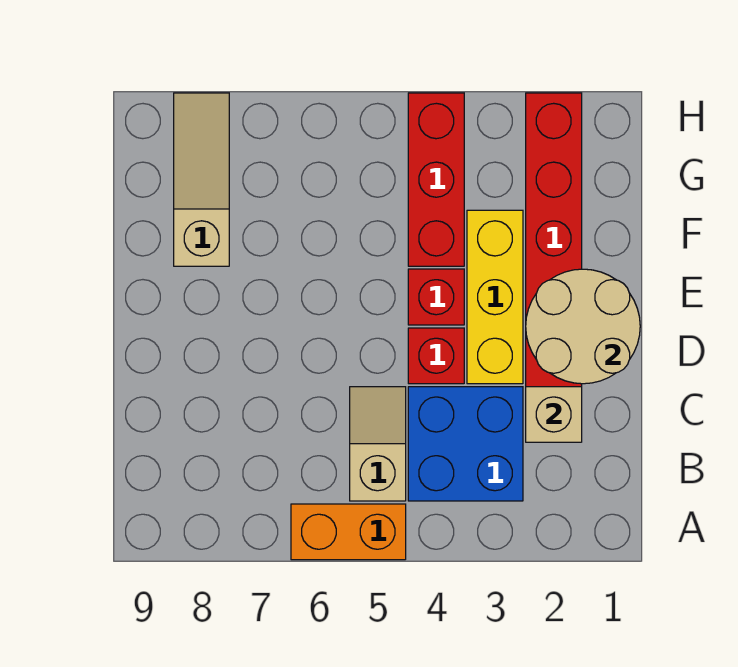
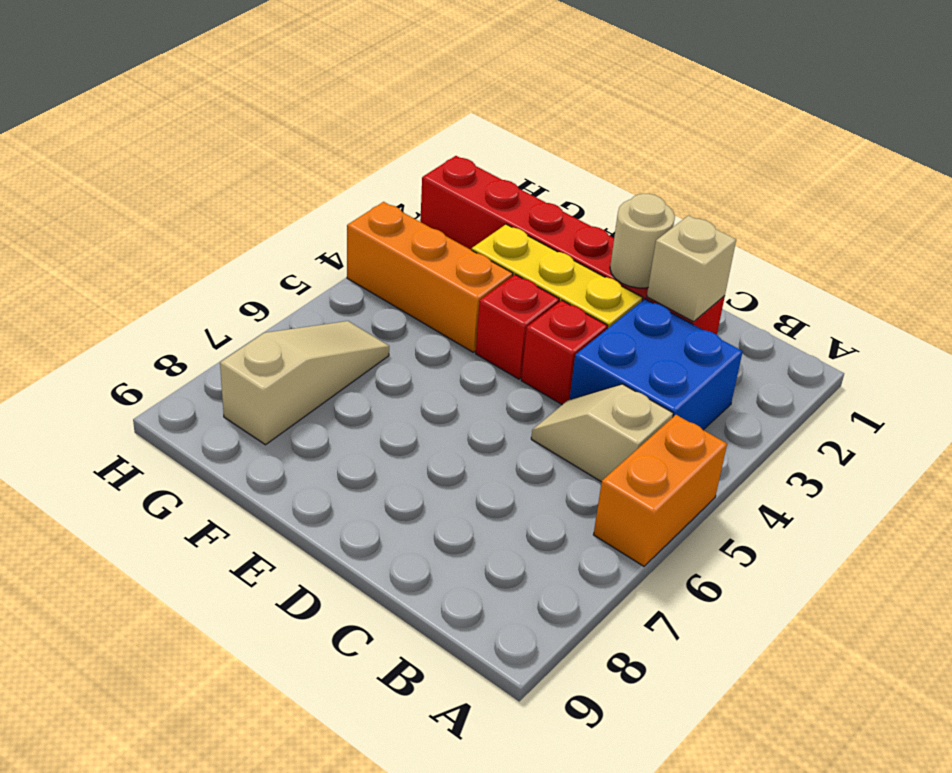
tan 2x2 round brick [526,269,640,384] -> tan 1x1 round brick [610,194,675,288]
red 1x3 brick [408,93,464,266] -> orange 1x3 brick [347,202,513,352]
tan 1x3 slope [174,93,229,266] -> tan 1x3 slope turned to [220,321,389,445]

